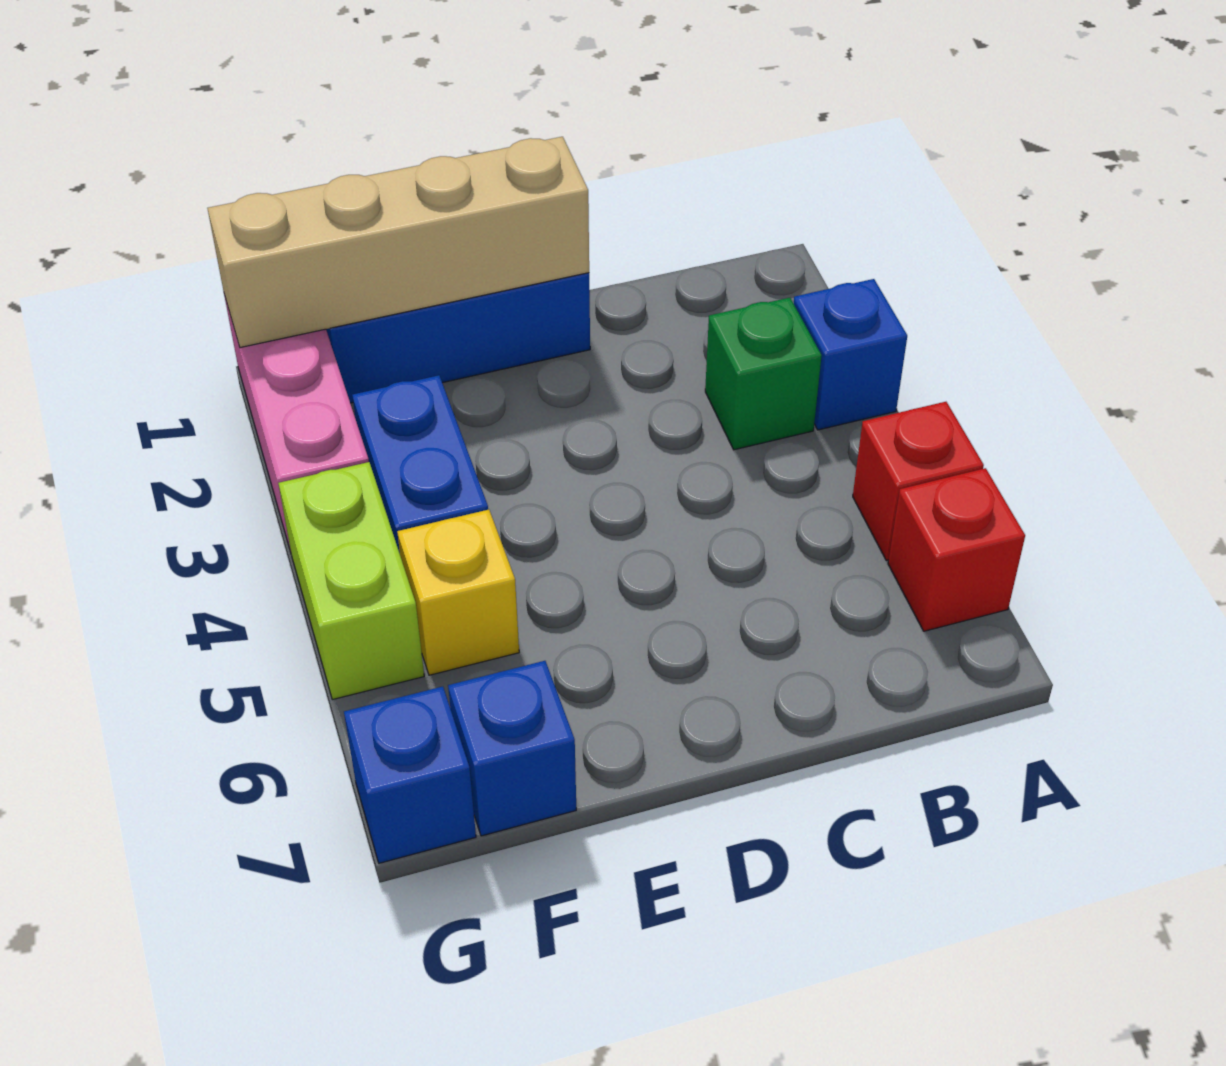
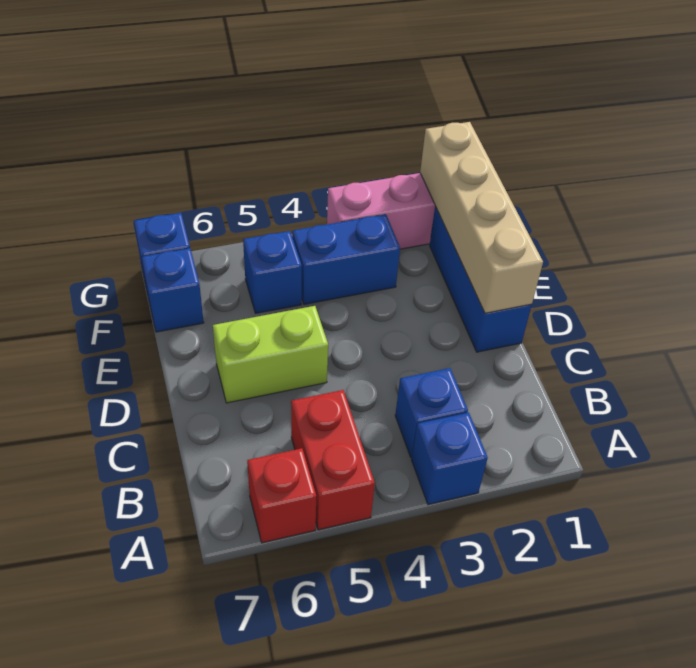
red 1x1 brick [853,402,984,560] -> red 1x2 brick [291,390,375,530]
green 1x1 brick [705,298,822,450] -> blue 1x1 brick [395,368,468,458]
yellow 1x1 brick [397,509,519,675] -> blue 1x1 brick [243,231,302,313]
lime 1x2 brick [278,462,424,700] -> lime 1x2 brick moved to [213,306,328,403]

